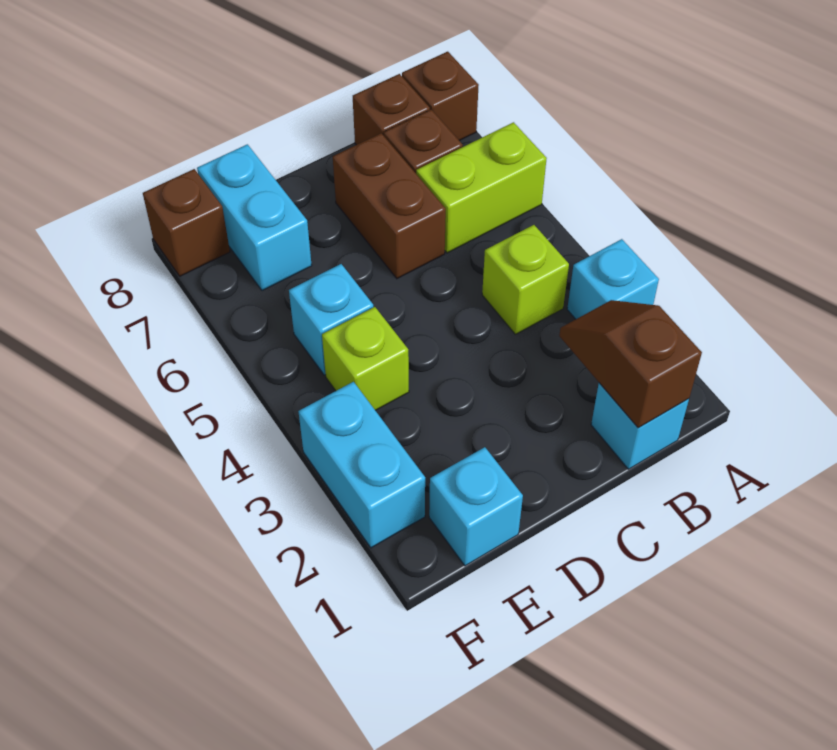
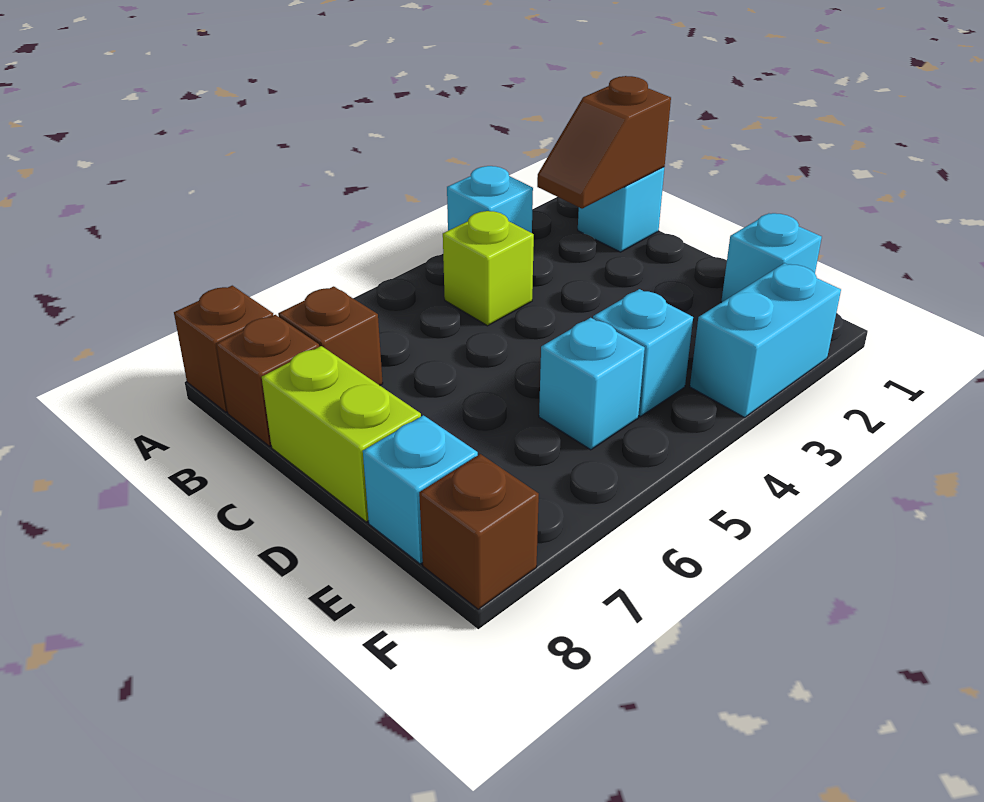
lime 1x2 brick [416,122,547,253] -> lime 1x2 brick moved to [262,346,421,522]
brown 1x2 brick [333,133,446,279] -> none
lime 1x1 brick [322,307,409,410] -> cyan 1x1 brick [593,289,693,417]
cyan 1x2 brick [197,144,312,291] -> cyan 1x1 brick [363,415,478,564]

